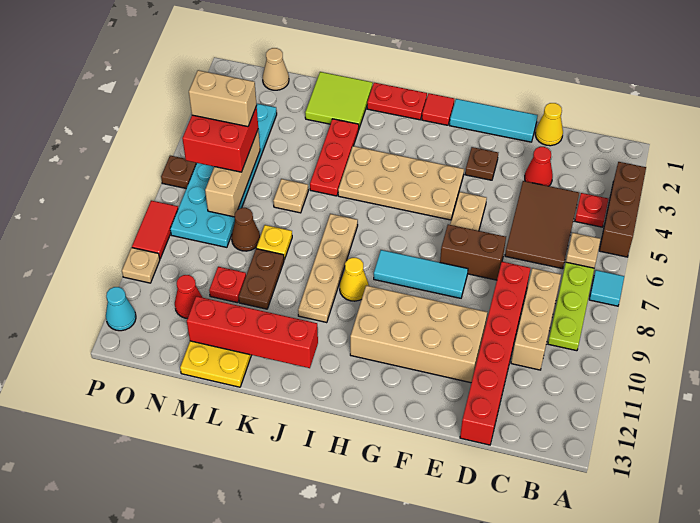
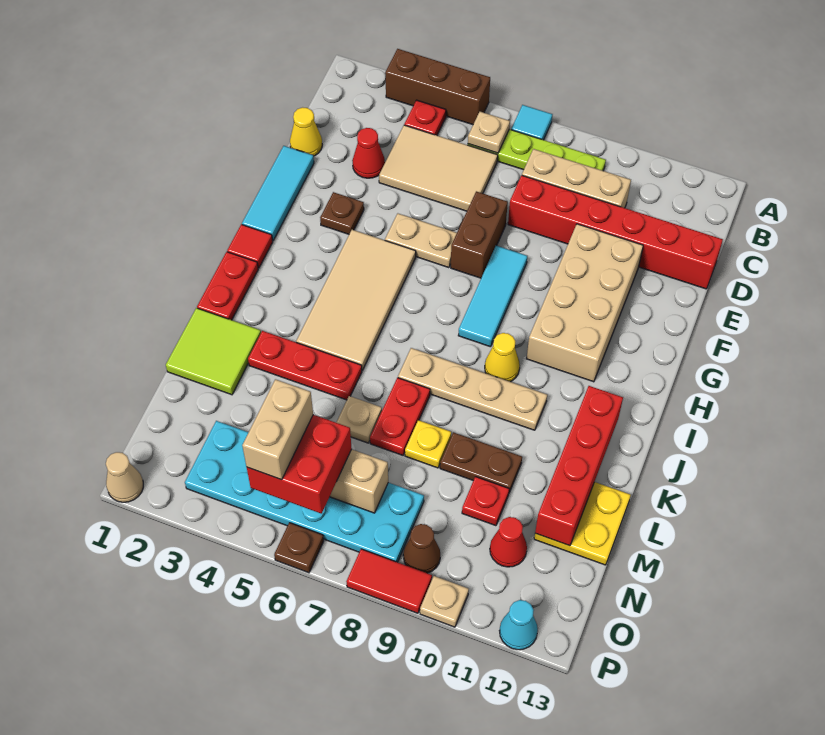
brown 2x3 tile [505,181,579,269] -> tan 2x3 tile [379,125,498,211]
tan 2x4 plate [338,146,464,220] -> tan 2x4 tile [296,230,416,370]
none -> red 1x2 plate [370,378,430,455]
brown 1x1 cone [232,208,260,251] -> brown 1x1 cone moved to [403,524,440,573]
tan 1x1 cone [263,48,289,90] -> tan 1x1 cone moved to [106,452,143,502]

